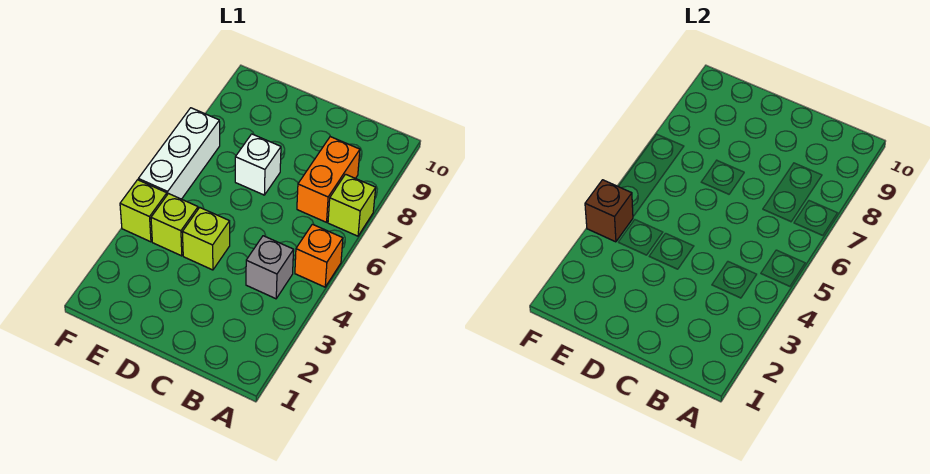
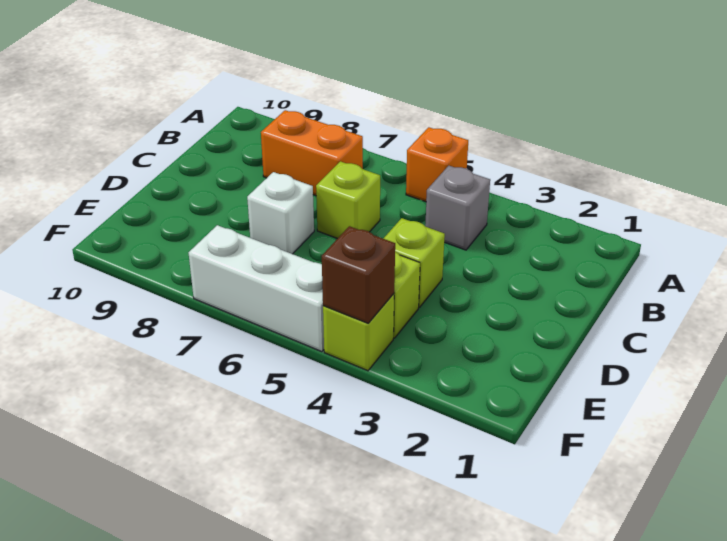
lime 1x1 brick [328,174,376,236] -> lime 1x1 brick moved to [316,161,380,239]

